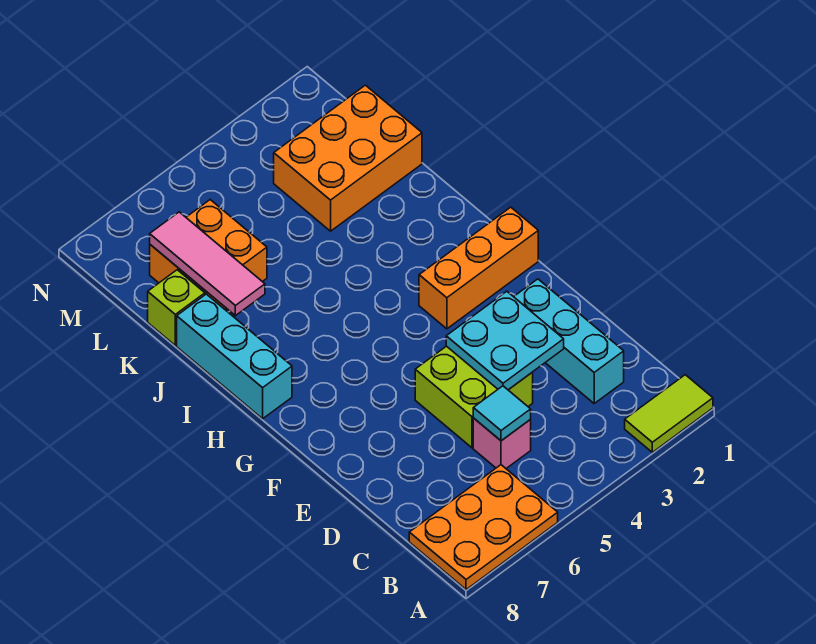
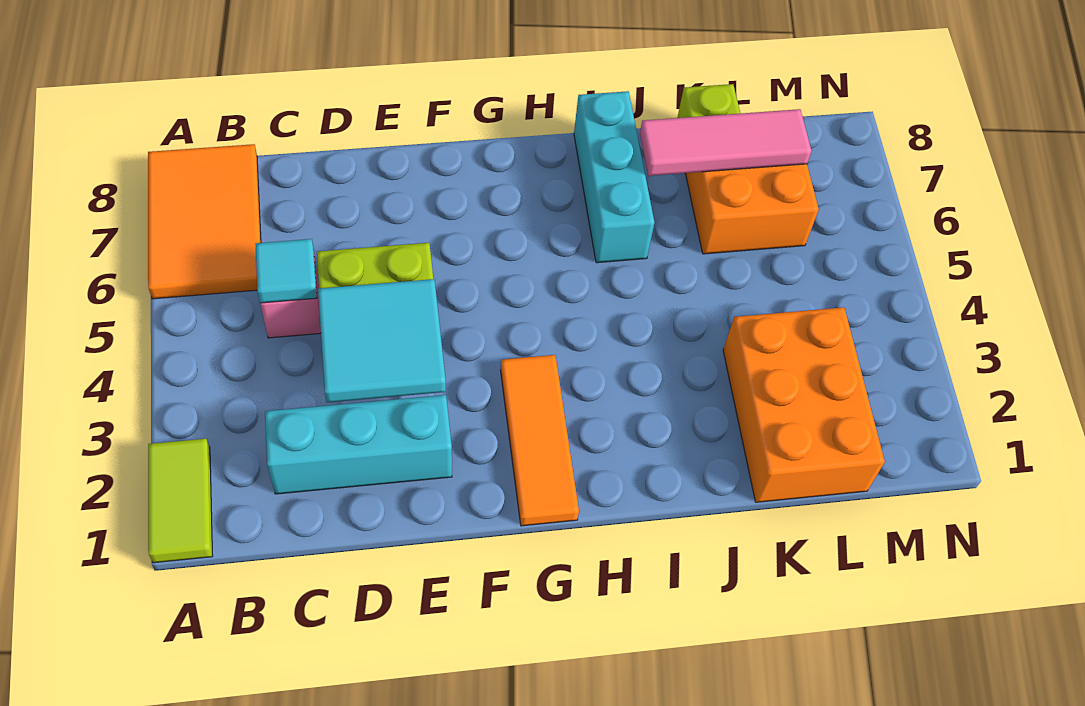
orange 2x3 plate [409,465,558,590] -> orange 2x3 tile [148,144,261,299]
cyan 2x2 plate [446,291,564,390] -> cyan 2x2 tile [318,279,446,403]
orange 1x3 brick [419,207,538,329] -> orange 1x3 tile [501,355,579,526]
cyan 1x3 brick [177,294,292,419] -> cyan 1x3 brick turned to [574,91,655,263]

